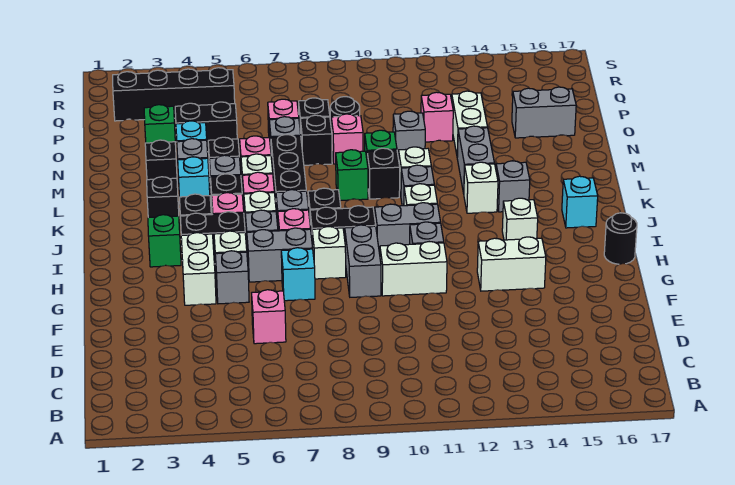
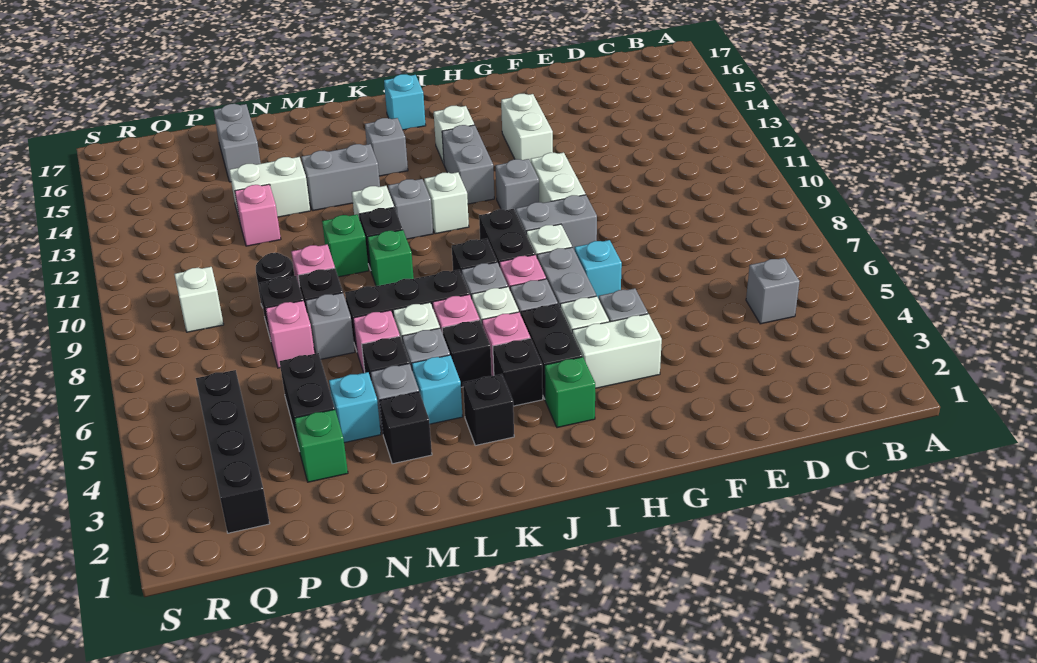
pink 1x1 brick [252,290,286,344] -> none
black 1x1 round brick [604,213,637,264] -> none
grey 1x2 brick [375,203,441,254] -> grey 1x2 brick moved to [442,125,494,204]
white 1x1 brick [464,162,498,213] -> white 1x1 brick moved to [174,267,224,332]
grey 1x1 brick [393,111,425,159] -> grey 1x1 brick moved to [746,258,800,324]

